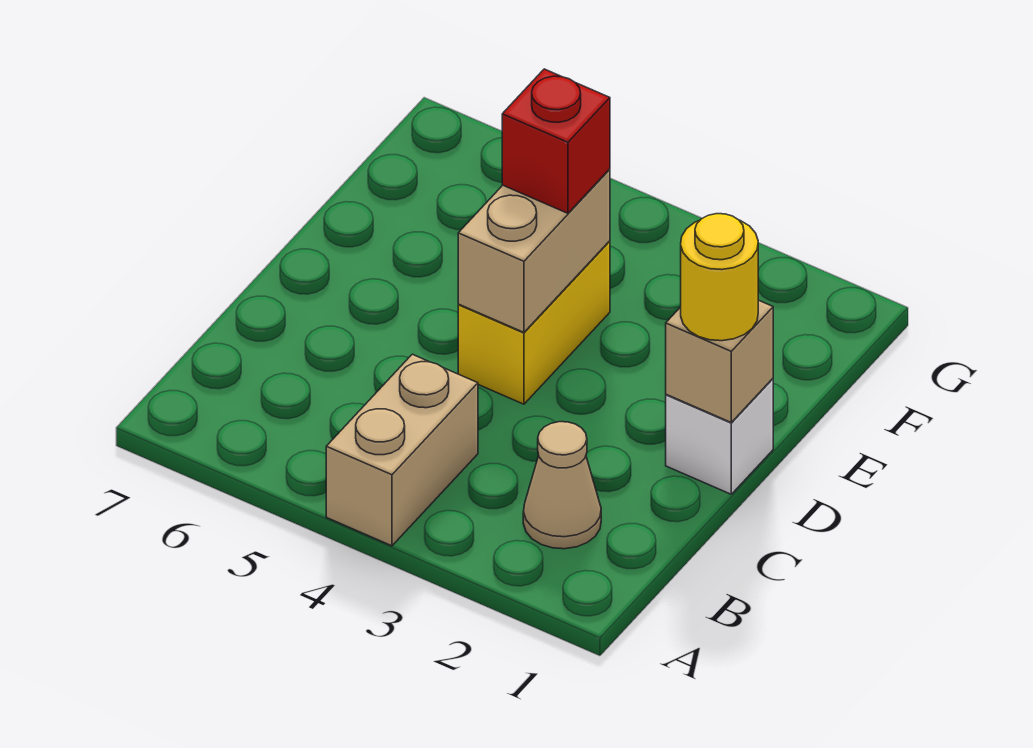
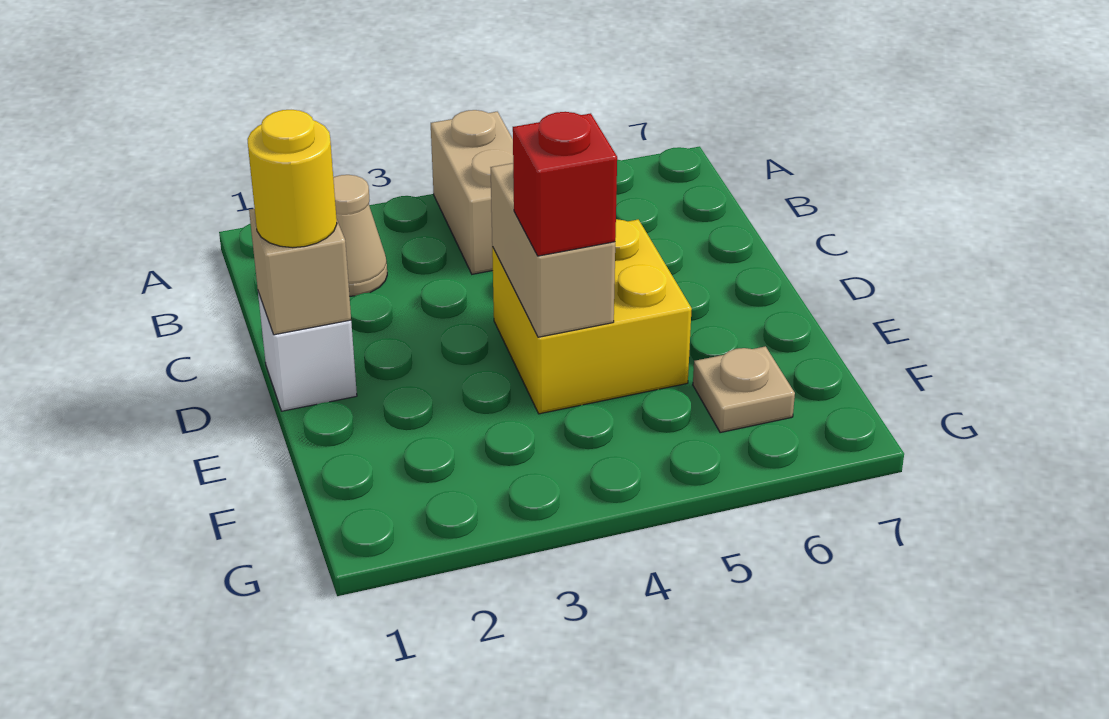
yellow 1x2 brick [458,241,610,404] -> yellow 2x2 brick [492,219,692,414]
none -> tan 1x1 plate [693,346,795,433]

